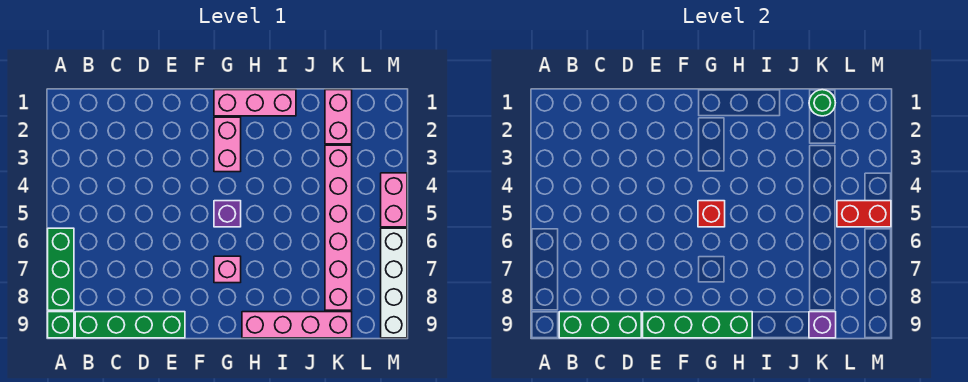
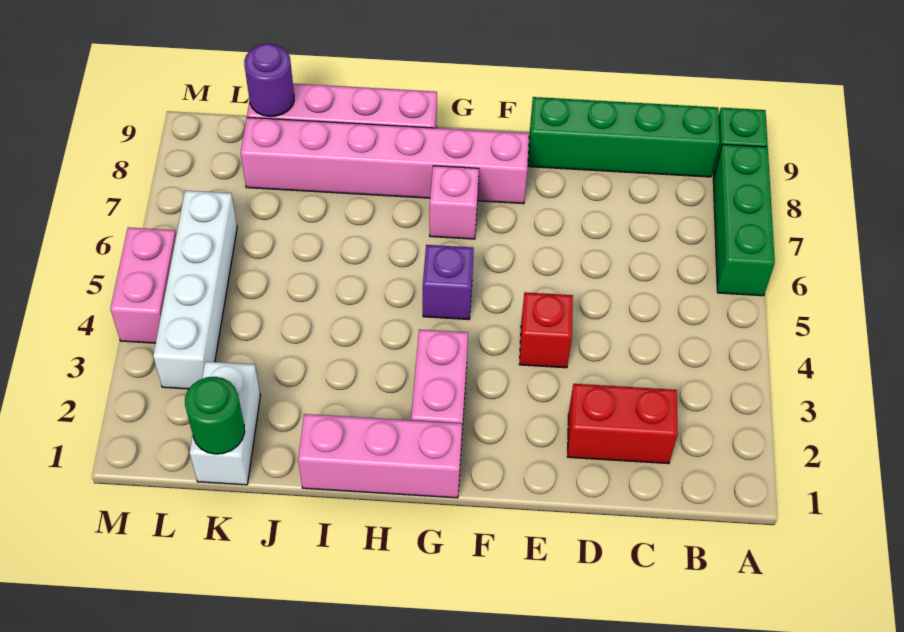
green 1x3 brick [559,312,641,338] -> none
green 1x4 brick [643,312,752,338] -> none
red 1x1 brick [698,201,725,227] -> red 1x1 brick moved to [519,292,573,368]
pink 1x2 brick [325,90,352,144] -> white 1x2 brick [190,362,260,485]
pink 1x6 brick [325,145,352,310] -> pink 1x6 brick turned to [241,117,529,204]
purple 1x1 brick [809,312,836,338] -> purple 1x1 round brick [244,44,294,116]
red 1x2 brick [837,201,891,227] -> red 1x2 brick moved to [568,384,678,464]
white 1x4 brick [381,228,407,338] -> white 1x4 brick moved to [153,190,237,389]

